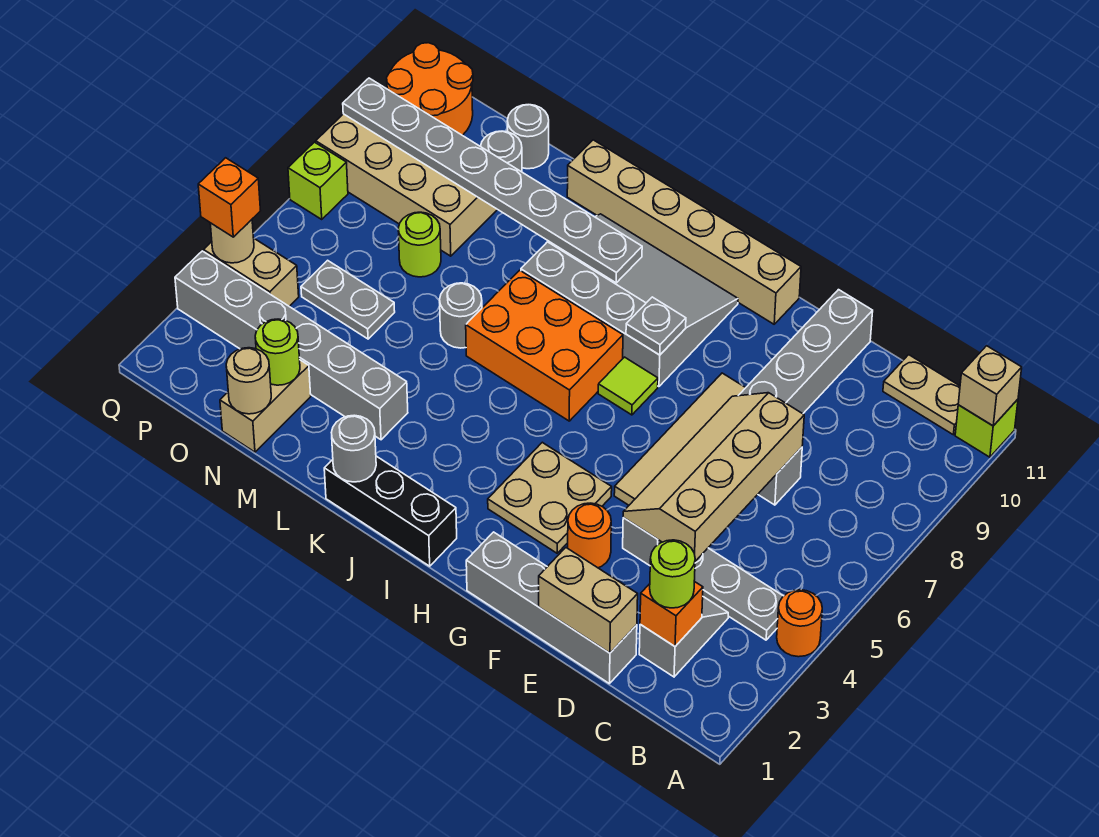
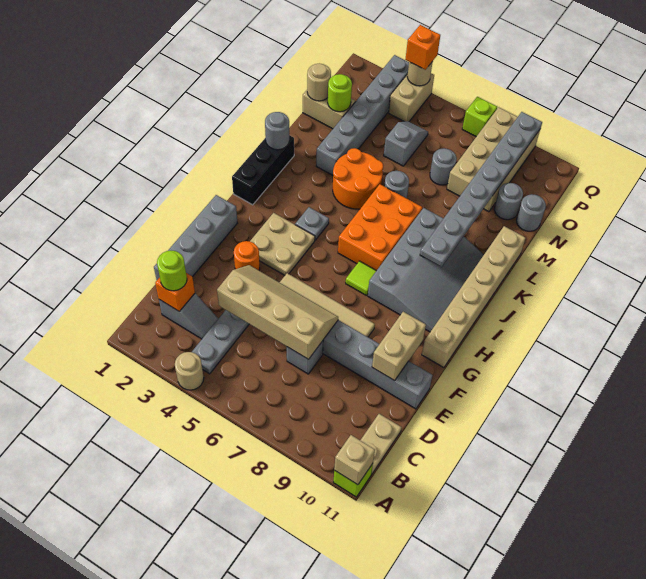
orange 1x1 round brick [777,590,822,657] -> tan 1x1 round brick [175,352,204,390]
tan 1x2 brick [539,548,638,653] -> tan 1x2 brick moved to [372,312,426,381]
grey 1x1 plate [626,297,686,355] -> grey 1x1 plate moved to [295,207,329,240]
grey 1x2 plate [301,260,395,339] -> grey 1x2 slope [384,121,428,166]
lime 1x1 round brick [398,212,441,277] -> grey 1x1 round brick [430,148,457,185]
orange 2x2 round brick [387,43,473,135] -> orange 2x2 round brick moved to [333,148,383,209]

